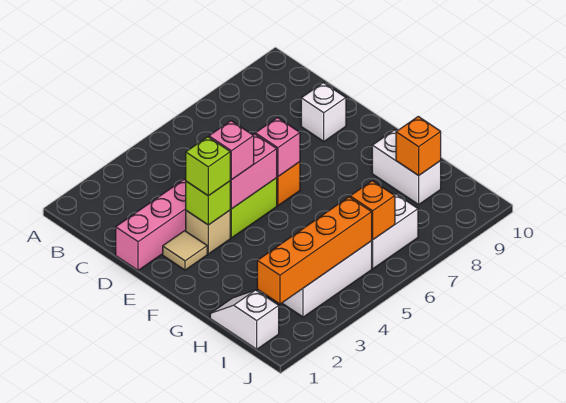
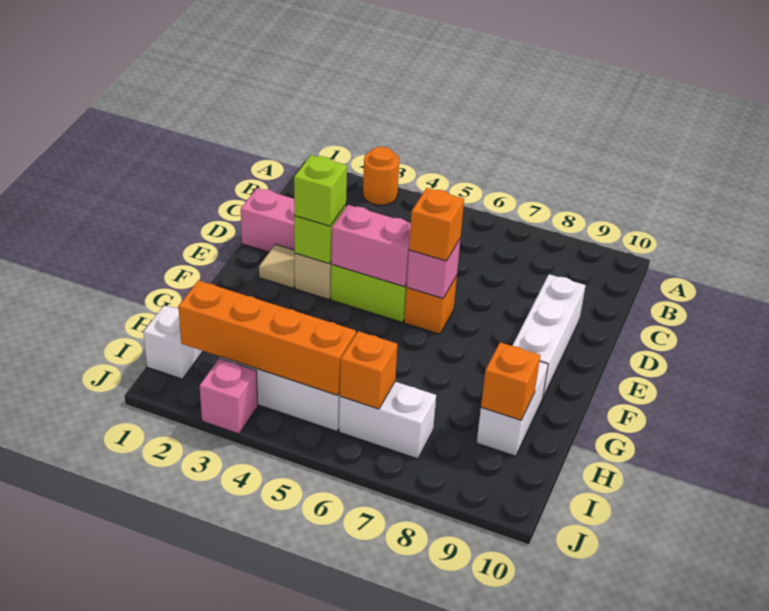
none -> orange 1x1 round brick [363,147,399,205]
white 1x1 brick [301,83,346,141] -> white 1x3 brick [512,274,586,397]
pink 1x1 brick [209,121,254,180] -> pink 1x1 brick moved to [200,358,258,434]
none -> orange 1x1 brick [409,188,464,261]

